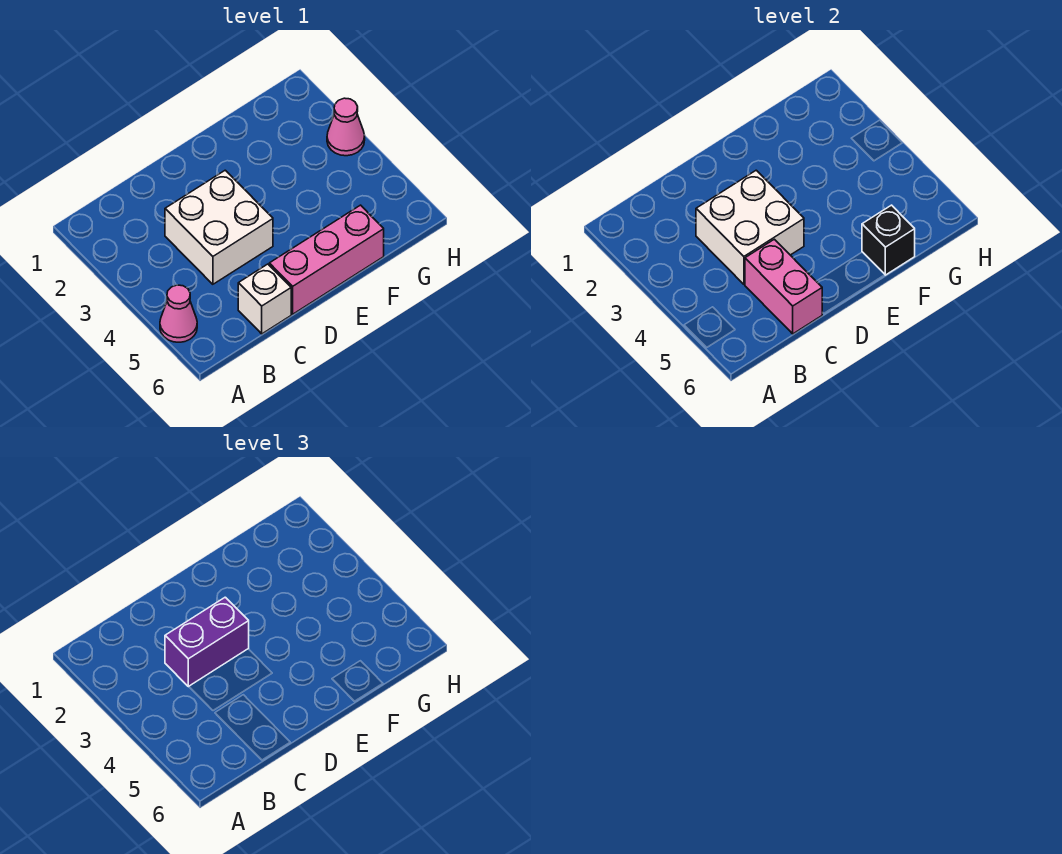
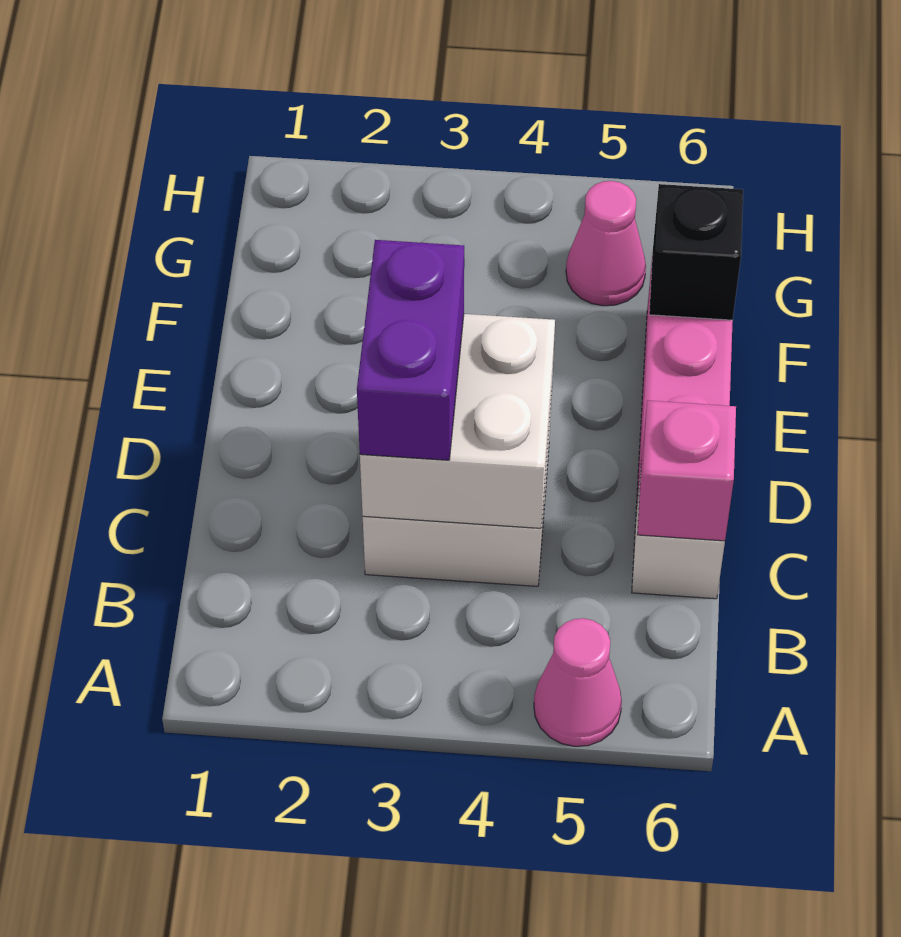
pink 1x2 brick [745,239,822,334] -> pink 1x1 brick [637,401,736,541]
pink 1x1 cone [327,98,365,156] -> pink 1x1 cone moved to [566,181,646,306]

